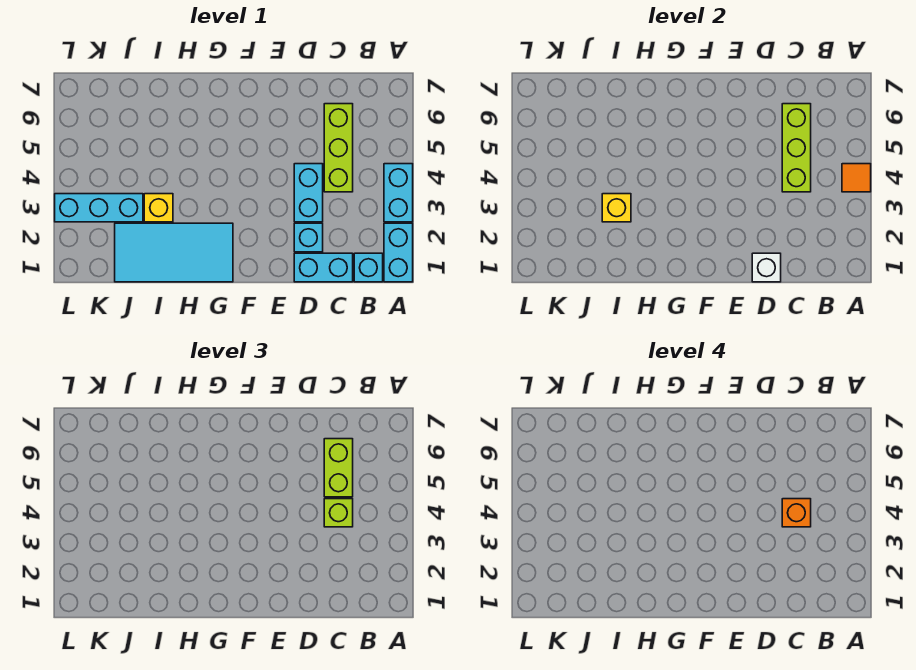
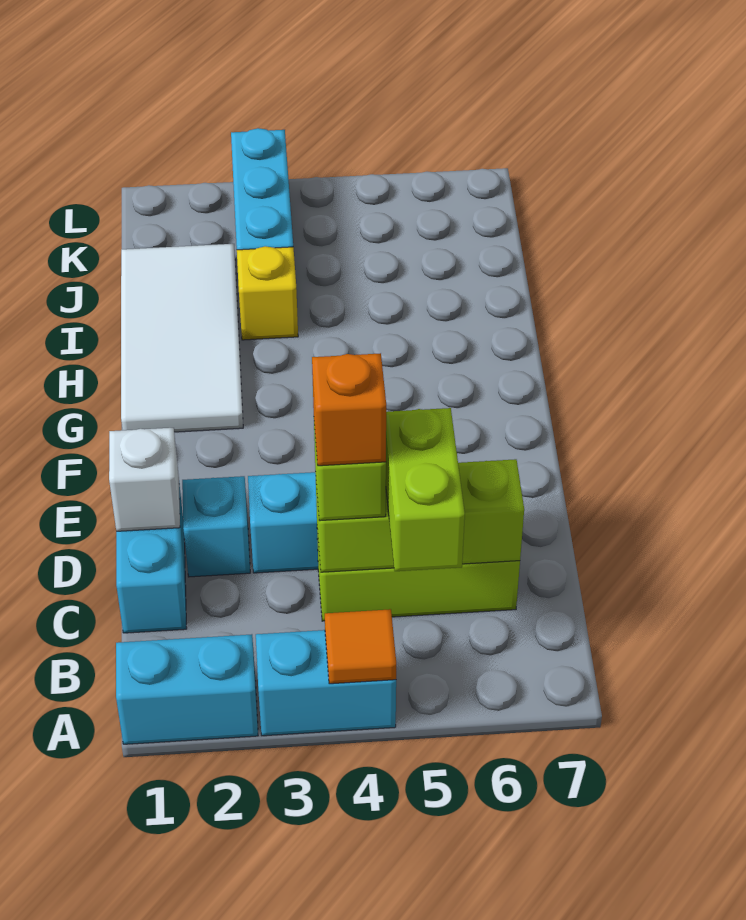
cyan 1x1 brick [354,253,383,282] -> none
lime 1x2 brick [324,439,353,497] -> lime 1x2 brick turned to [386,408,465,571]
cyan 2x4 tile [115,223,233,282] -> white 2x4 tile [121,244,243,432]
yellow 1x1 brick [602,194,631,222] -> none

